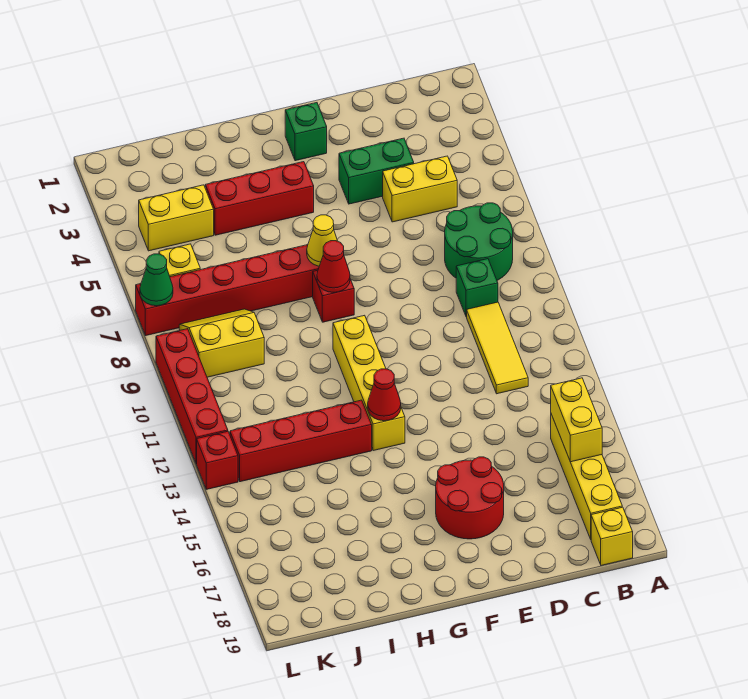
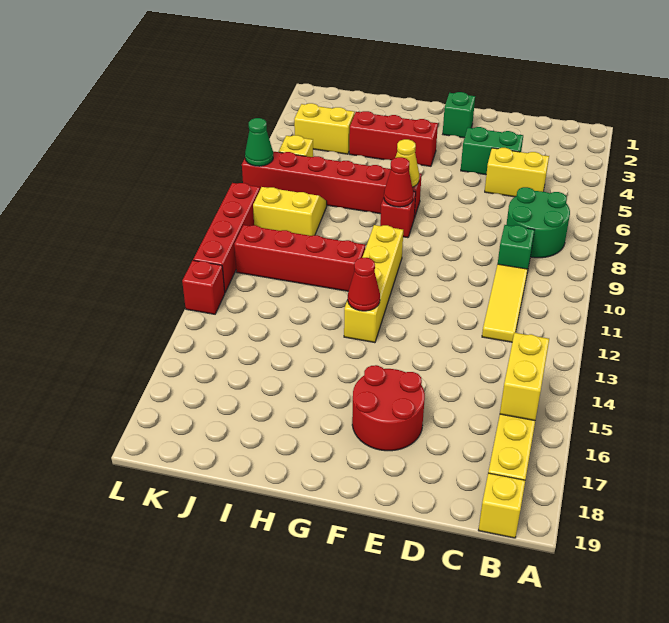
red 1x4 brick [230,400,372,482] -> red 1x4 brick moved to [234,225,365,291]

